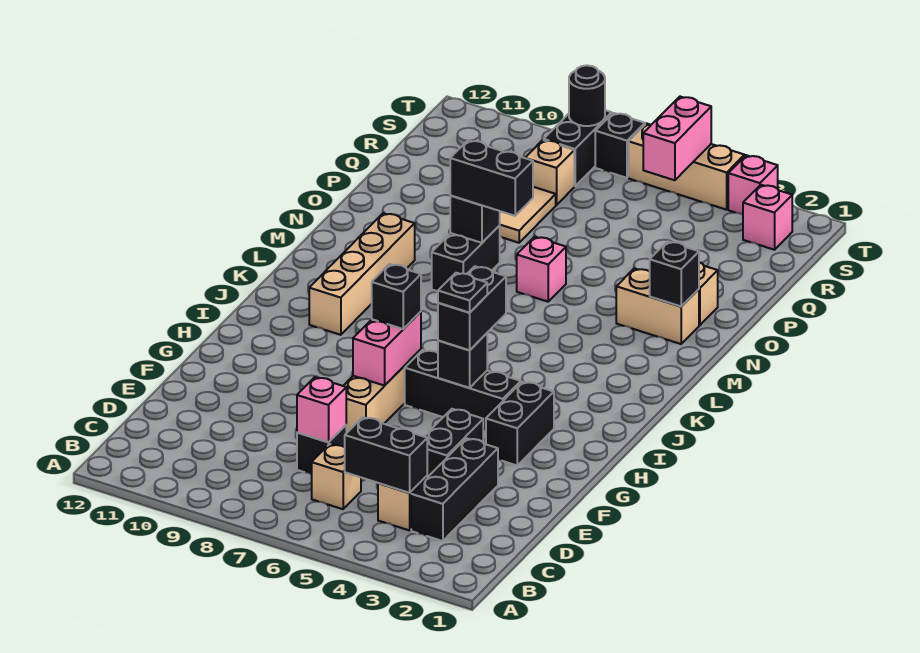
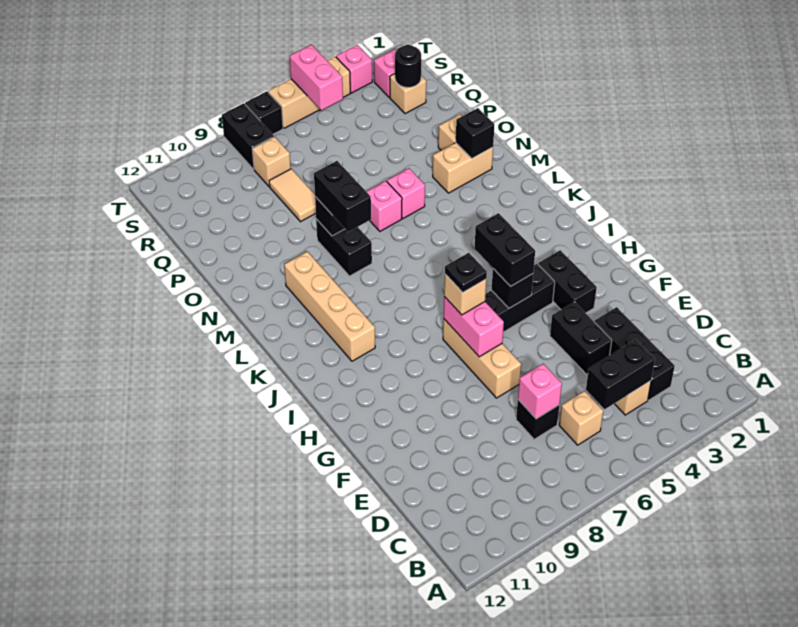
black 1x1 plate [438,273,487,313] -> black 1x1 plate moved to [445,253,487,292]
black 1x1 brick [372,264,421,329] -> tan 1x1 brick [444,274,486,315]
none -> pink 1x1 brick [387,168,425,218]
black 1x2 brick [450,140,533,216] -> black 1x2 brick turned to [314,161,371,232]
none -> tan 1x1 brick [390,74,426,114]
black 1x1 round brick [569,65,605,126] -> black 1x1 round brick moved to [395,45,421,87]

